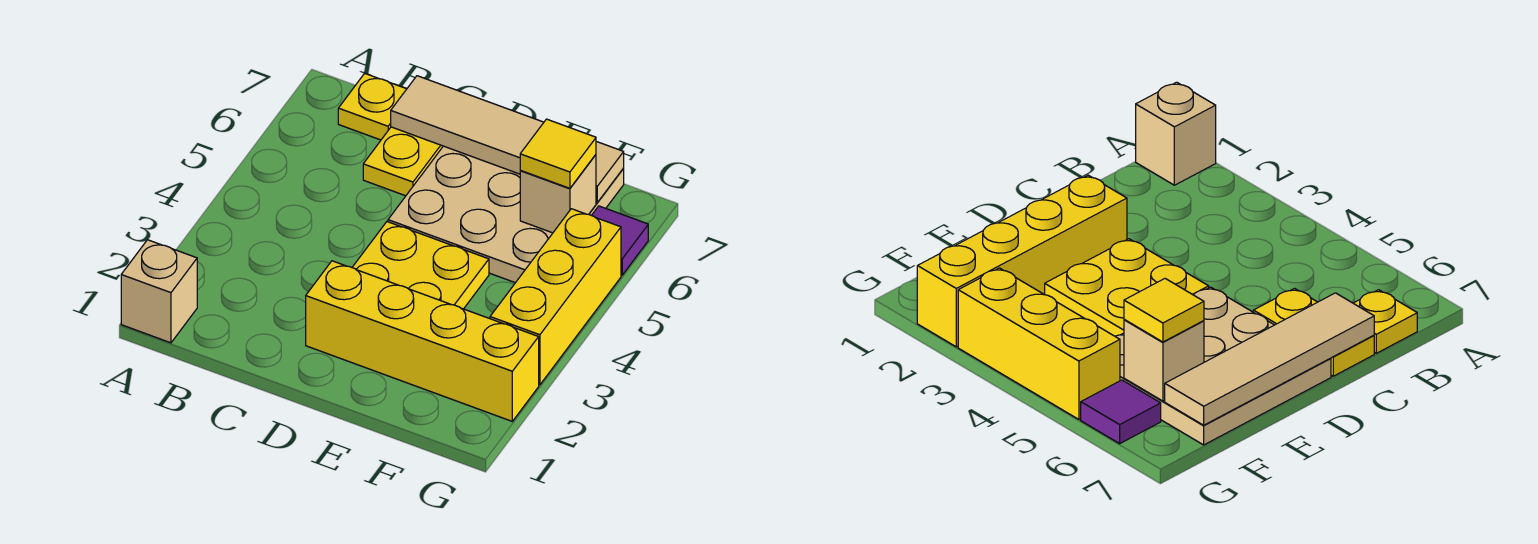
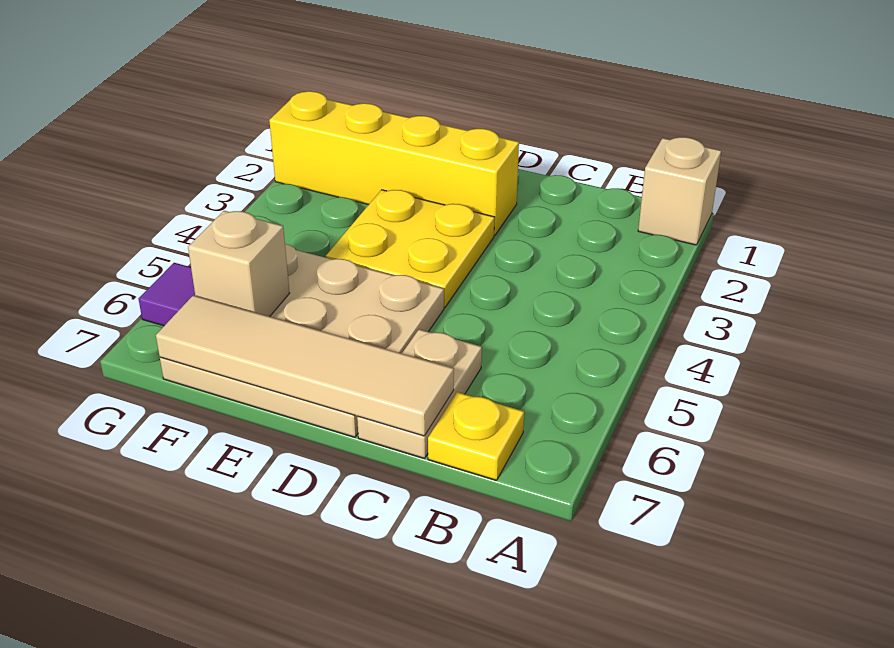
yellow 1x2 plate [363,127,443,196] -> tan 1x2 plate [357,329,482,458]
yellow 1x1 tile [520,119,596,188] -> none
yellow 1x3 brick [490,209,621,385] -> none

